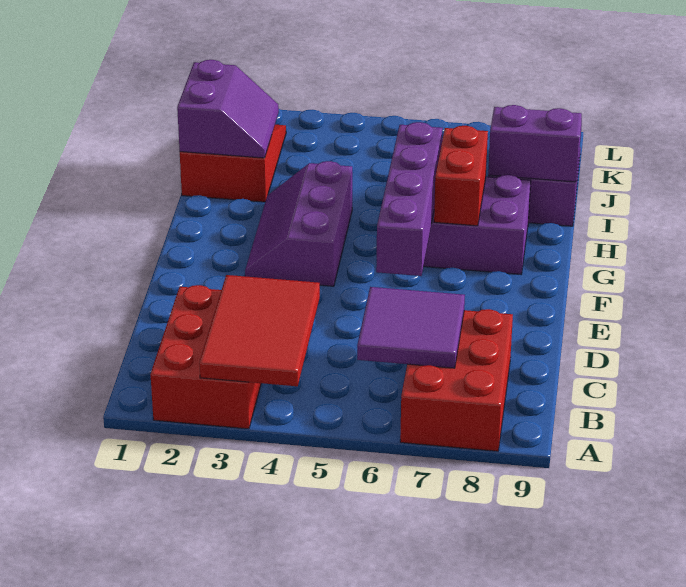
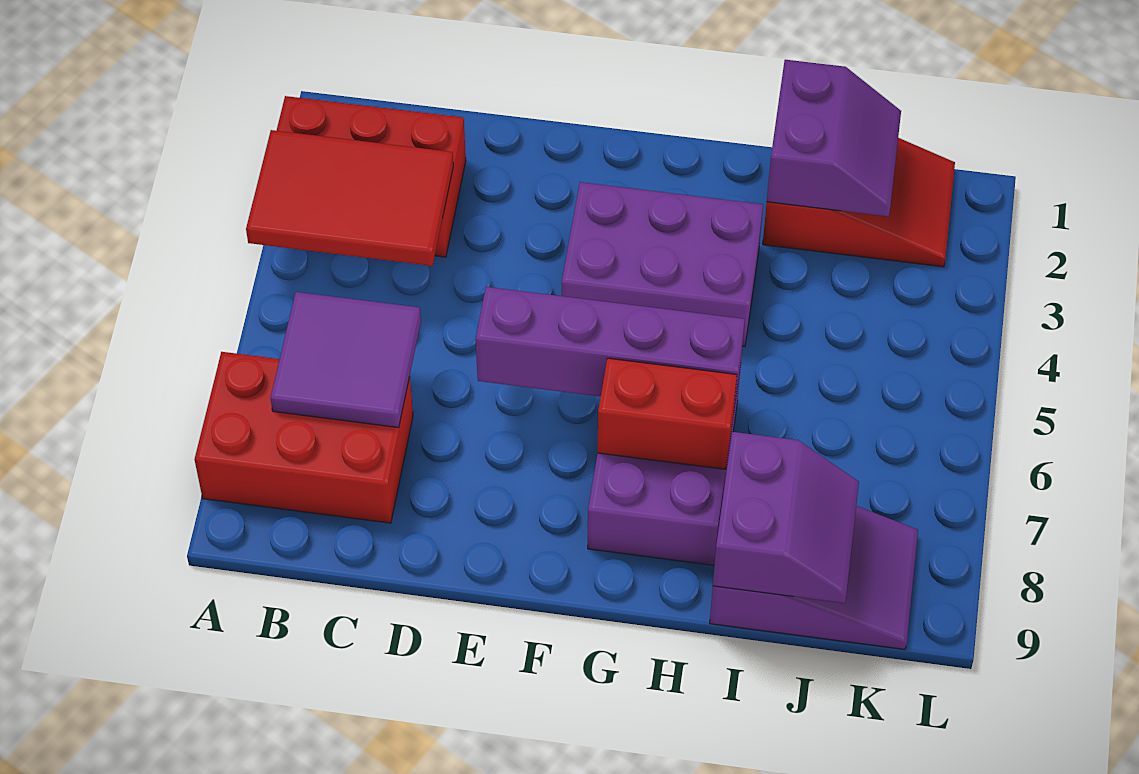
purple 2x3 slope [245,161,352,286] -> purple 2x3 brick [562,182,763,347]
purple 2x2 slope [177,60,279,158] -> purple 2x2 slope turned to [767,60,901,217]

